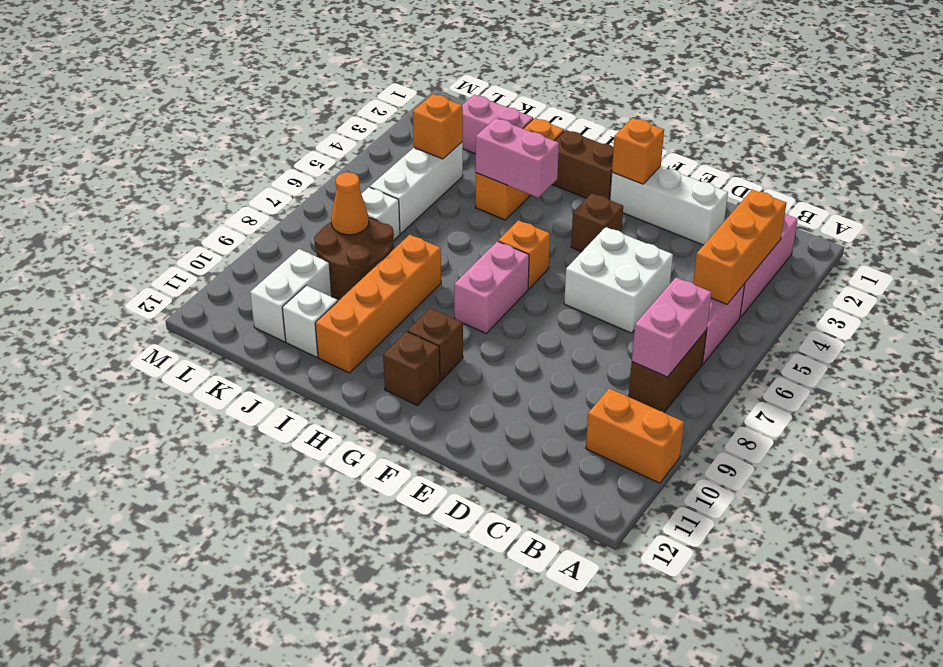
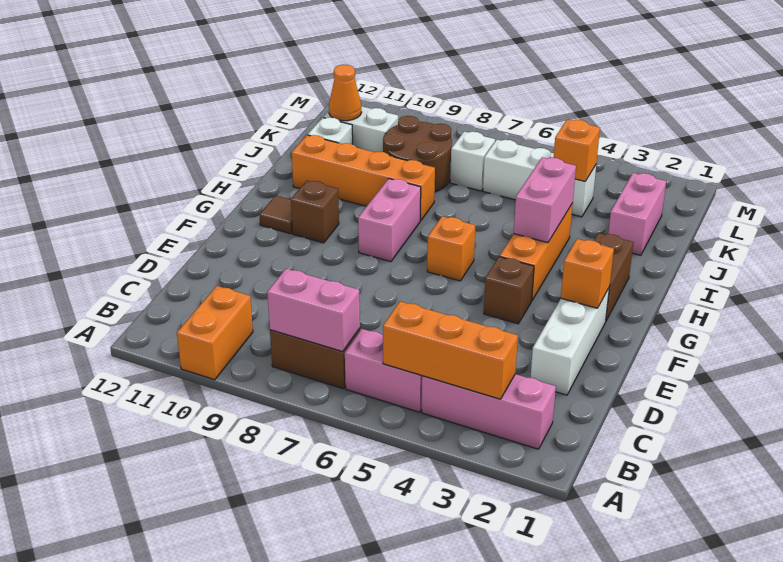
white 2x2 brick [564,227,673,333] -> none
pink 1x2 brick [454,241,529,333] -> pink 1x2 brick turned to [358,179,421,262]
brown 1x1 brick [383,331,440,405] -> brown 1x1 tile [259,196,292,234]
orange 1x3 brick [476,118,564,220] -> orange 1x3 brick turned to [500,203,573,300]
orange 1x1 cone [331,172,369,235] -> orange 1x1 cone moved to [329,65,362,121]

